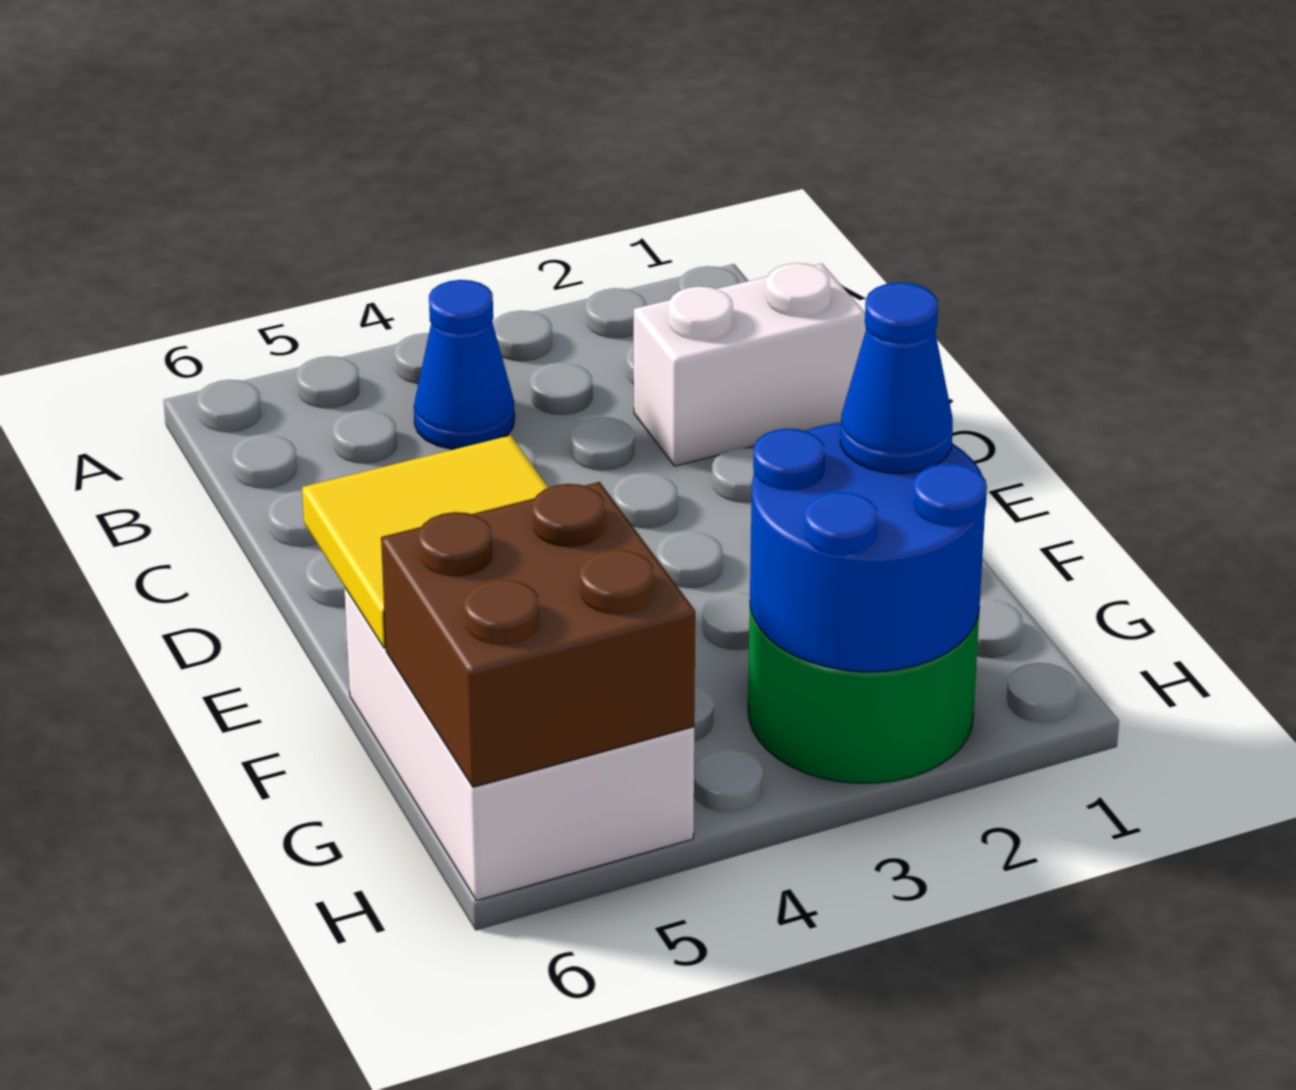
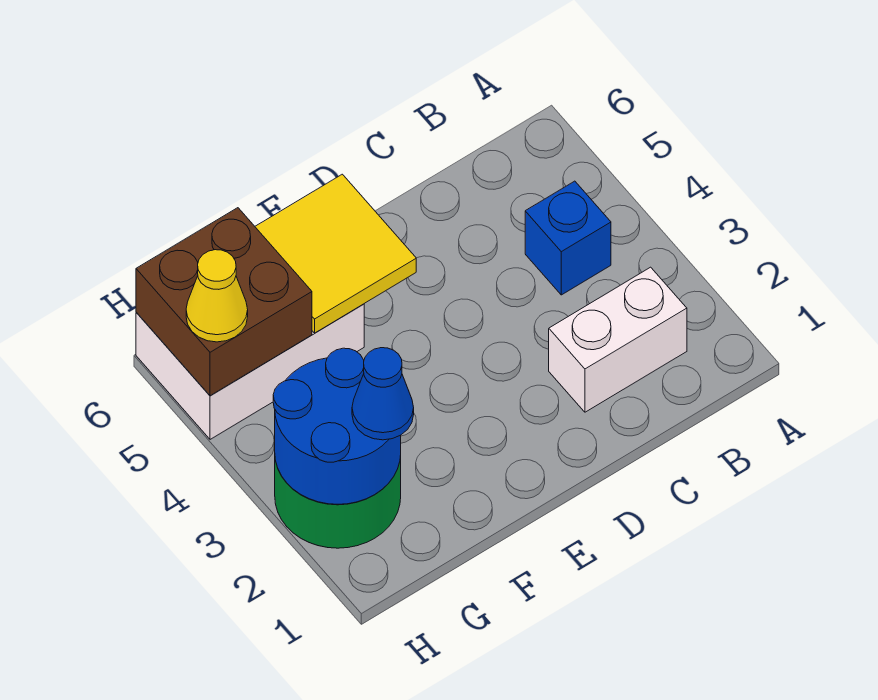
blue 1x1 cone [414,280,515,449] -> blue 1x1 brick [525,181,611,295]
white 1x2 brick [634,263,866,466] -> white 1x2 brick turned to [549,267,687,412]
none -> yellow 1x1 cone [186,250,248,342]

